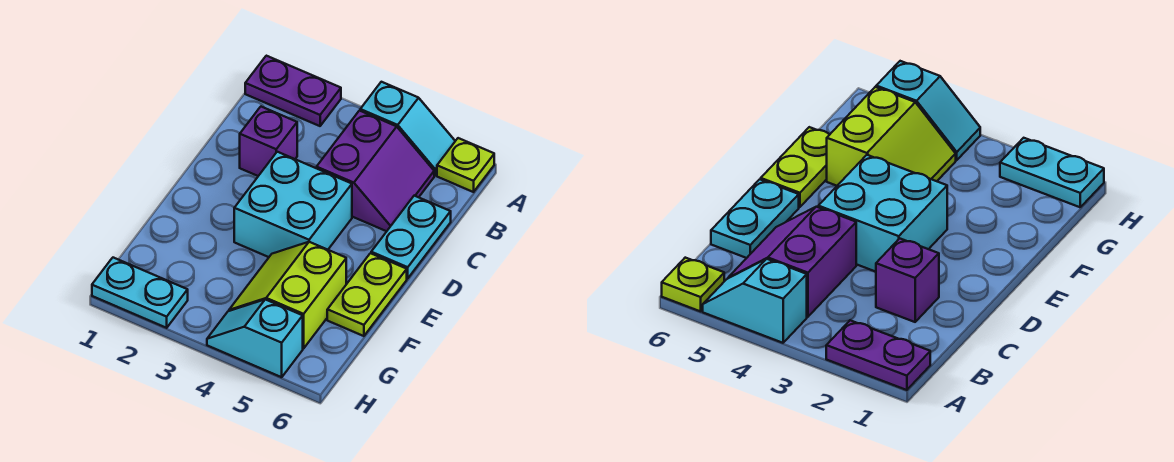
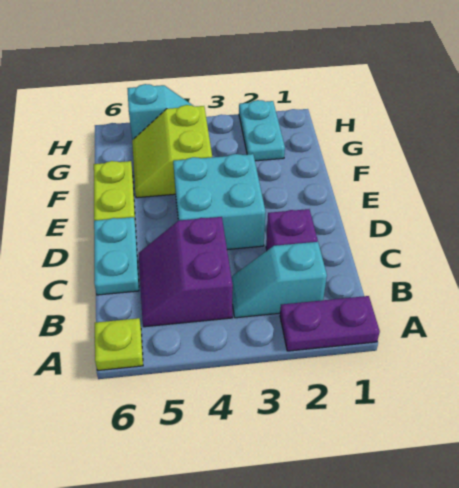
cyan 1x2 slope [360,82,455,175] -> cyan 1x2 slope moved to [231,242,327,318]
lime 2x2 slope [229,242,346,348] -> lime 2x2 slope turned to [132,105,212,198]
cyan 1x2 plate [92,258,188,328] -> cyan 1x2 plate turned to [239,100,285,161]

